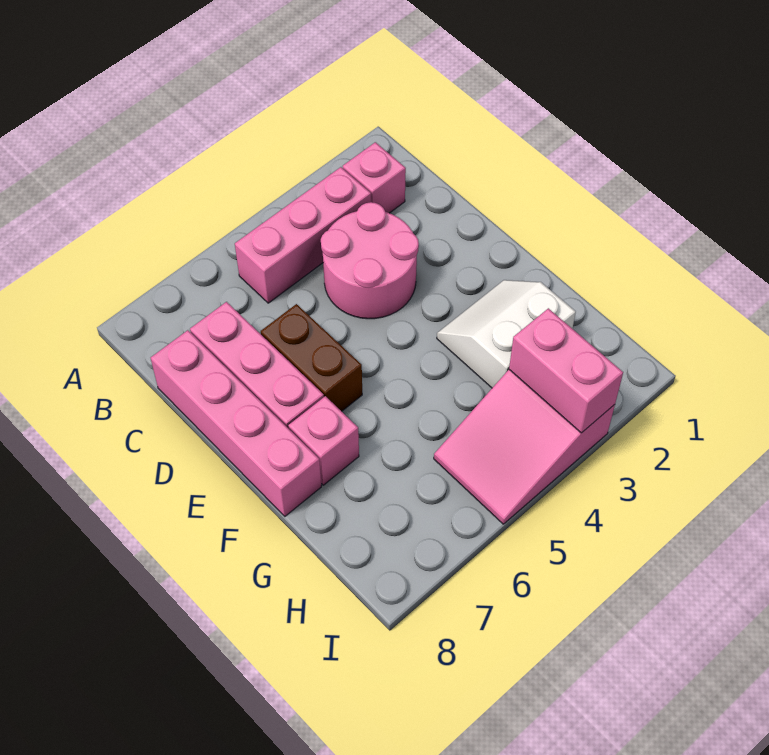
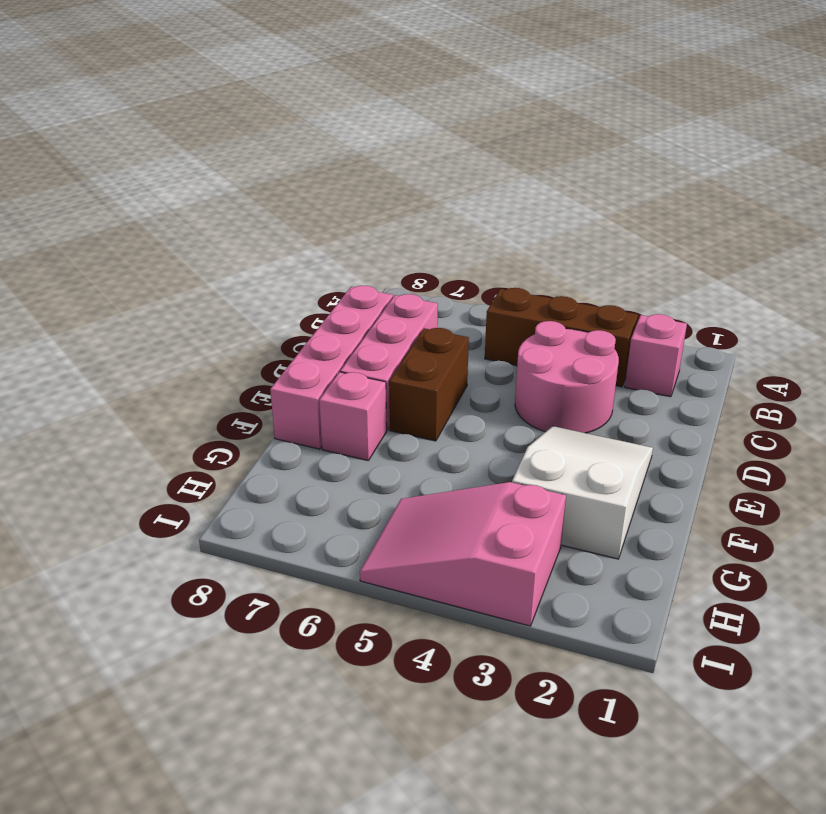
pink 1x3 brick [235,167,371,303] -> brown 1x3 brick [485,288,638,387]
white 2x2 slope [437,280,576,388] -> white 2x3 slope [512,426,653,559]
pink 1x2 brick [509,308,623,433] -> none

